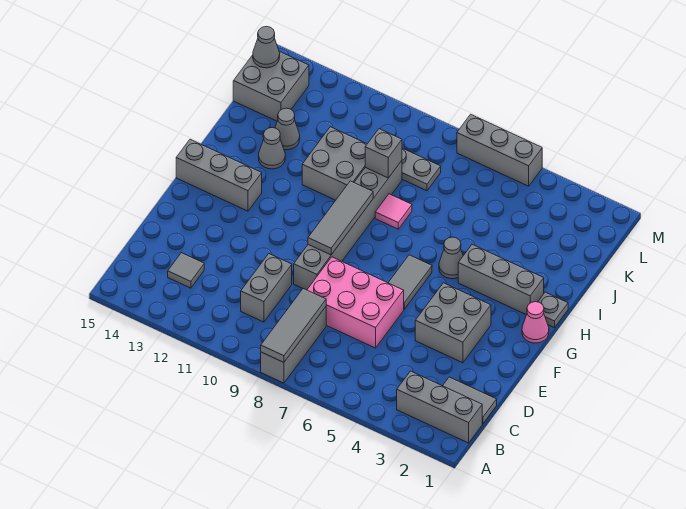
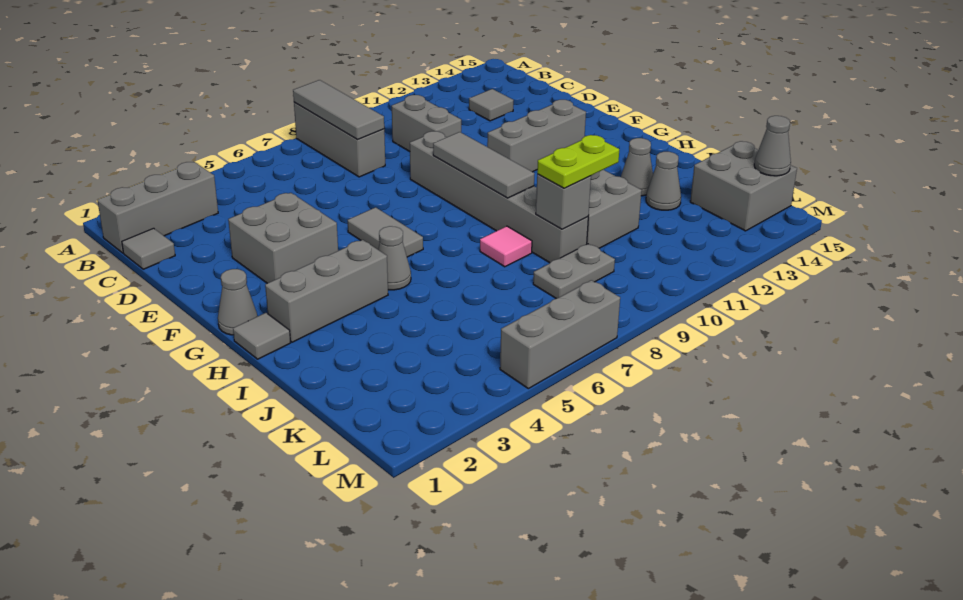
grey 1x2 tile [443,377,497,424] -> grey 1x1 tile [122,228,175,269]
pink 2x3 brick [307,257,404,348] -> none
pink 1x1 cone [522,302,549,343] -> grey 1x1 cone [218,269,257,335]
grey 1x3 brick [176,139,262,211] -> grey 1x3 brick moved to [487,100,586,172]
grey 1x1 plate [538,292,568,328] -> grey 1x1 tile [233,313,291,359]
none -> lime 1x2 plate [537,135,619,188]

